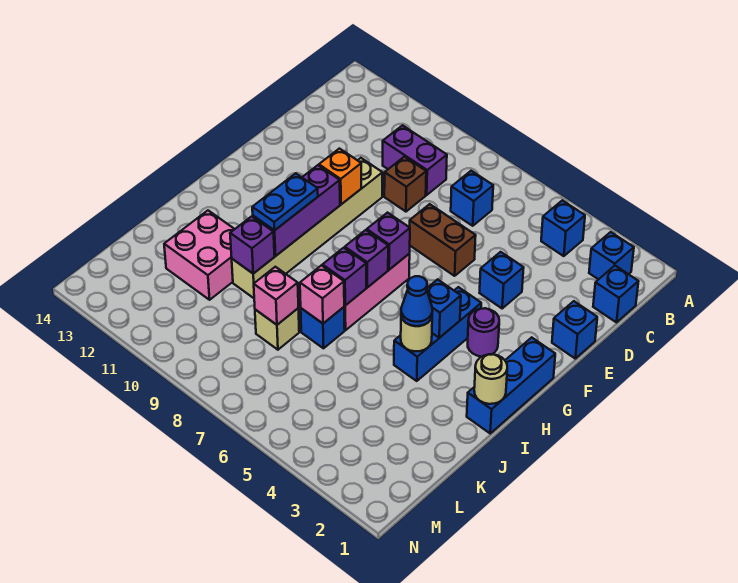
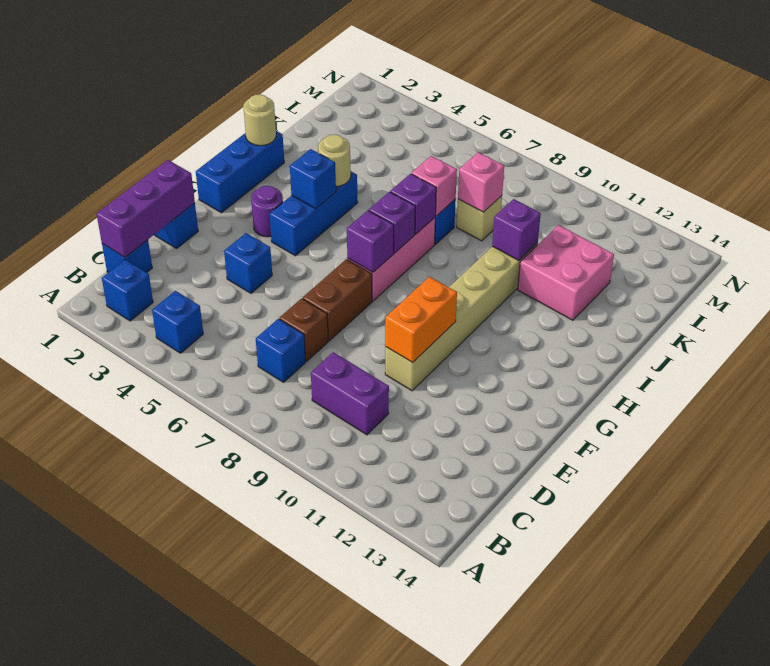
brown 1x1 brick [384,157,426,212] -> brown 1x1 brick moved to [279,299,328,361]
brown 1x2 brick [410,204,476,276] -> brown 1x2 brick turned to [303,259,372,341]
orange 1x1 brick [319,149,361,204] -> orange 1x2 brick [385,277,457,362]
purple 1x3 brick [253,165,340,256] -> purple 1x3 brick moved to [97,160,195,257]
blue 1x2 plate [252,173,318,230] -> none
blue 1x1 cone [401,276,432,326] -> none

